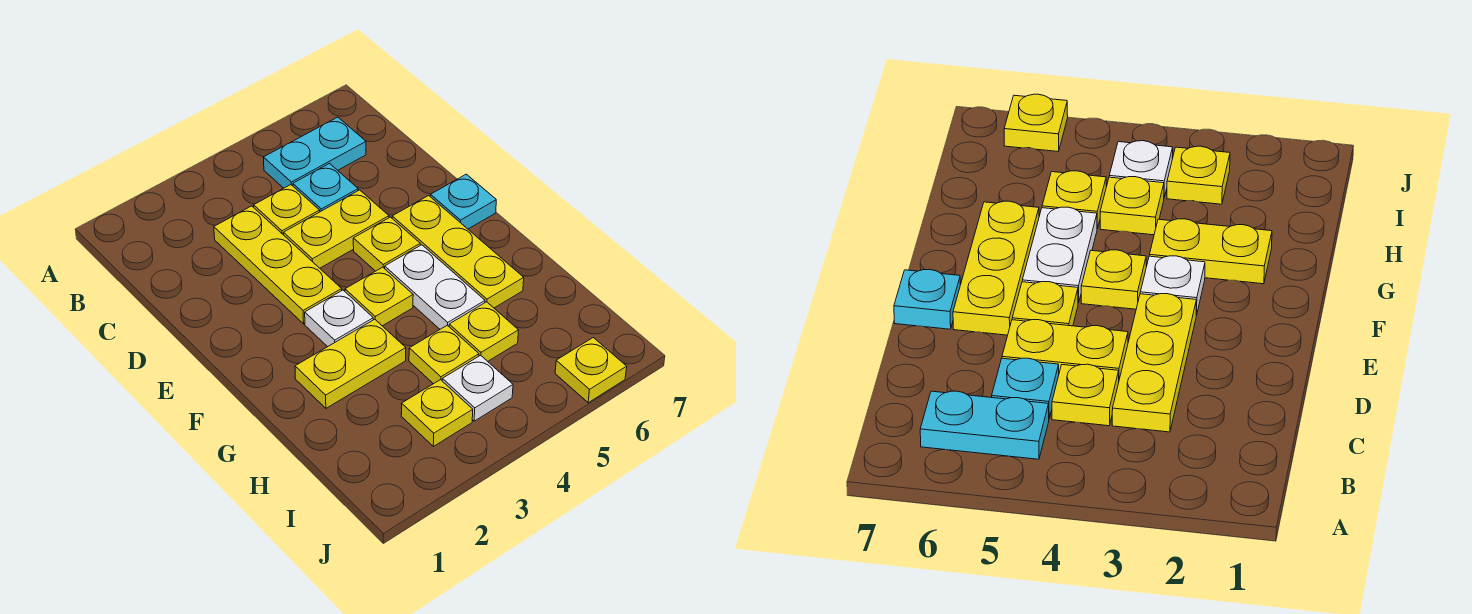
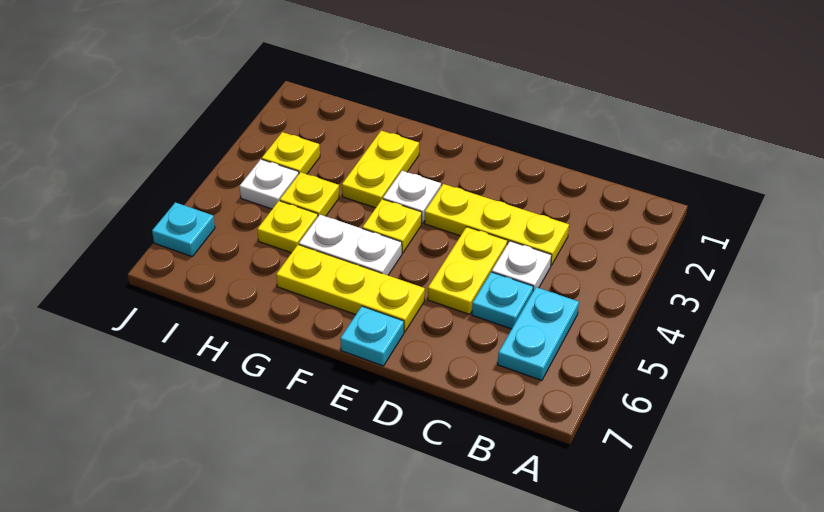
yellow 1x1 plate [254,185,320,235] -> white 1x1 plate [492,241,552,291]
yellow 1x1 plate [353,217,420,271] -> none
yellow 1x1 plate [555,338,627,403] -> cyan 1x1 plate [152,202,215,256]

